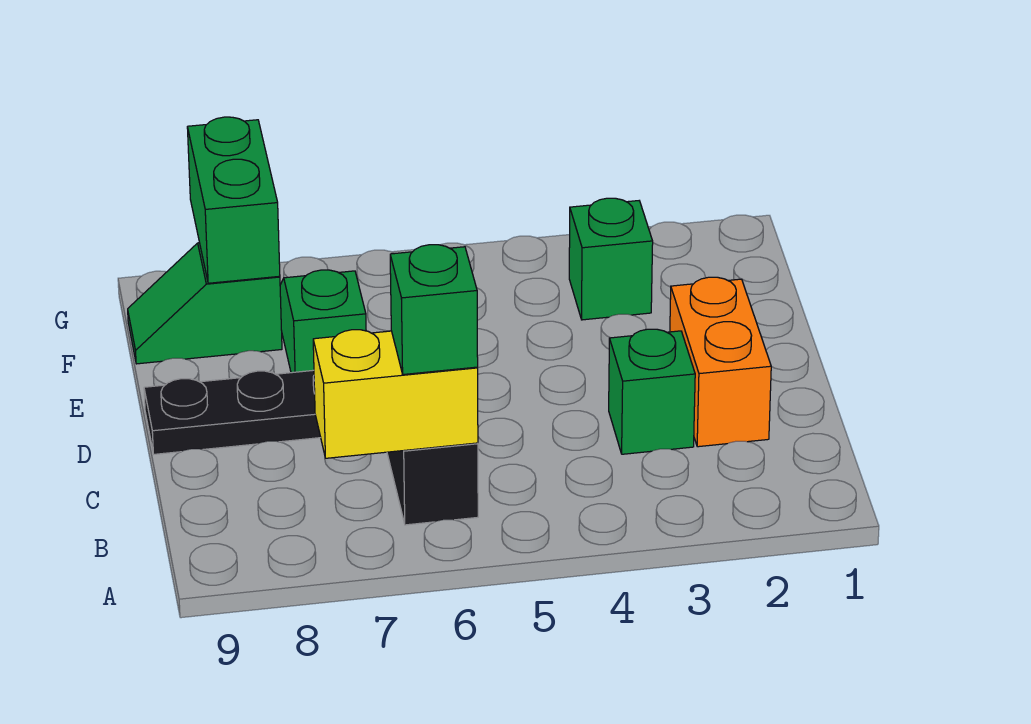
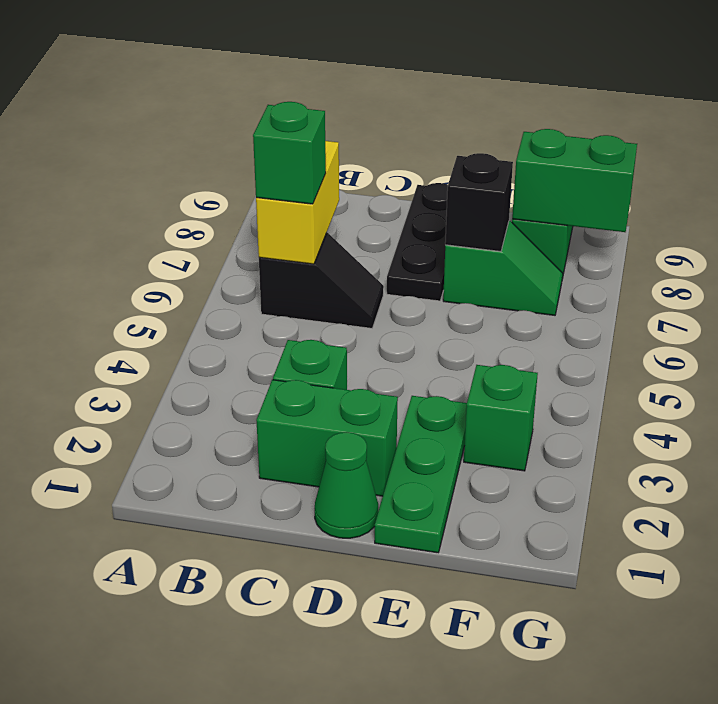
orange 1x2 brick [670,277,771,447] -> green 1x2 brick [256,380,398,496]
none -> green 1x1 cone [314,432,378,538]
none -> green 1x3 plate [375,396,467,553]
none -> black 1x1 brick [445,153,513,252]

